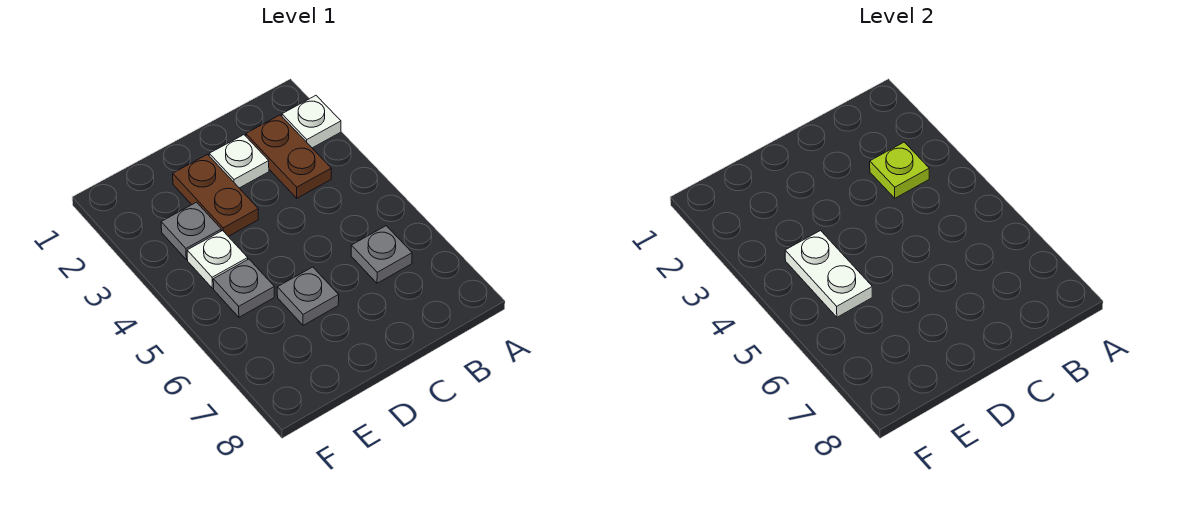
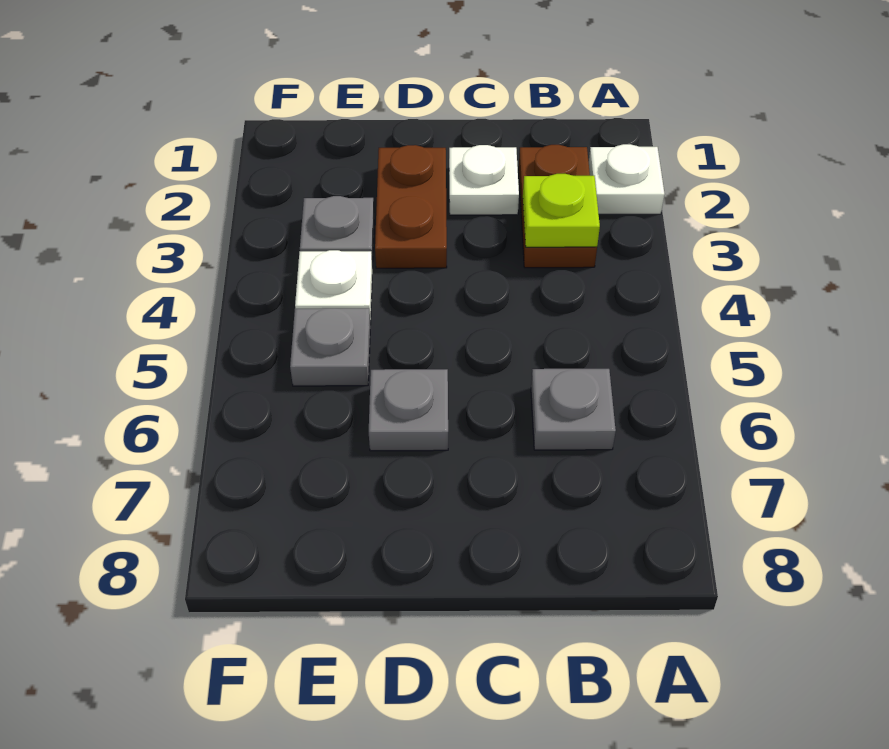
white 1x2 plate [785,231,872,317] -> none

